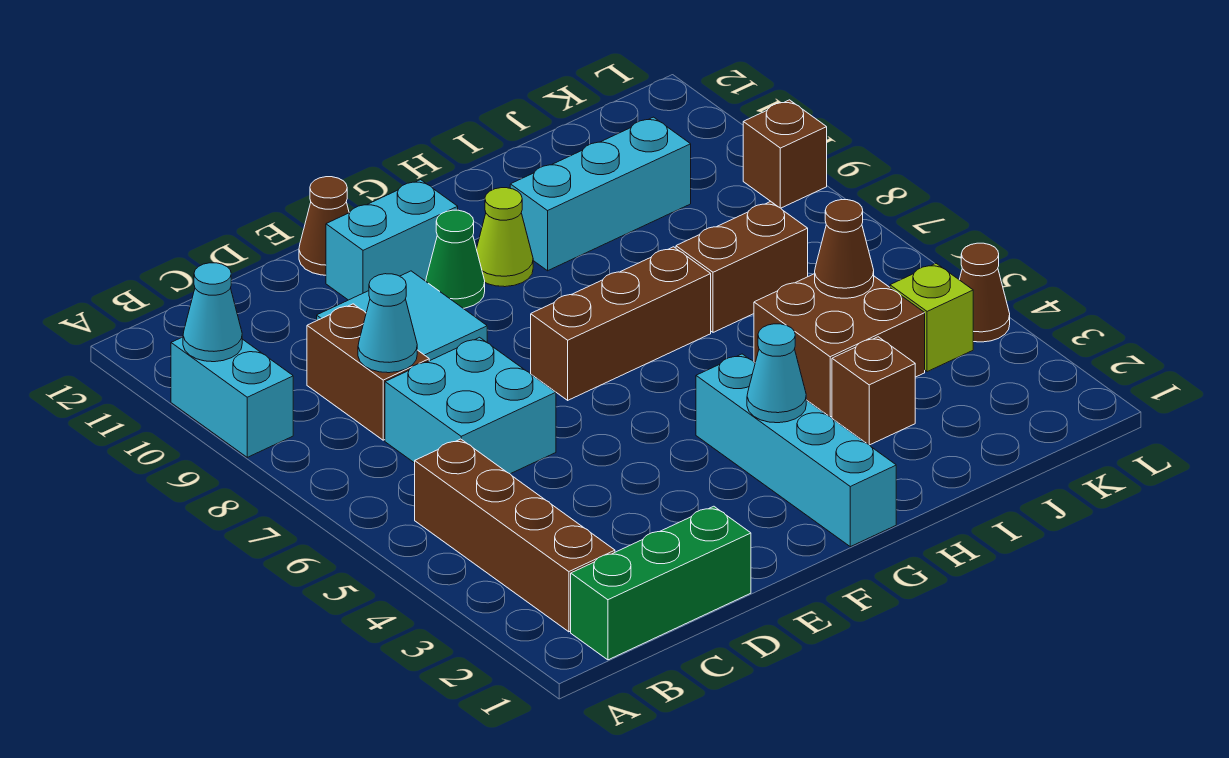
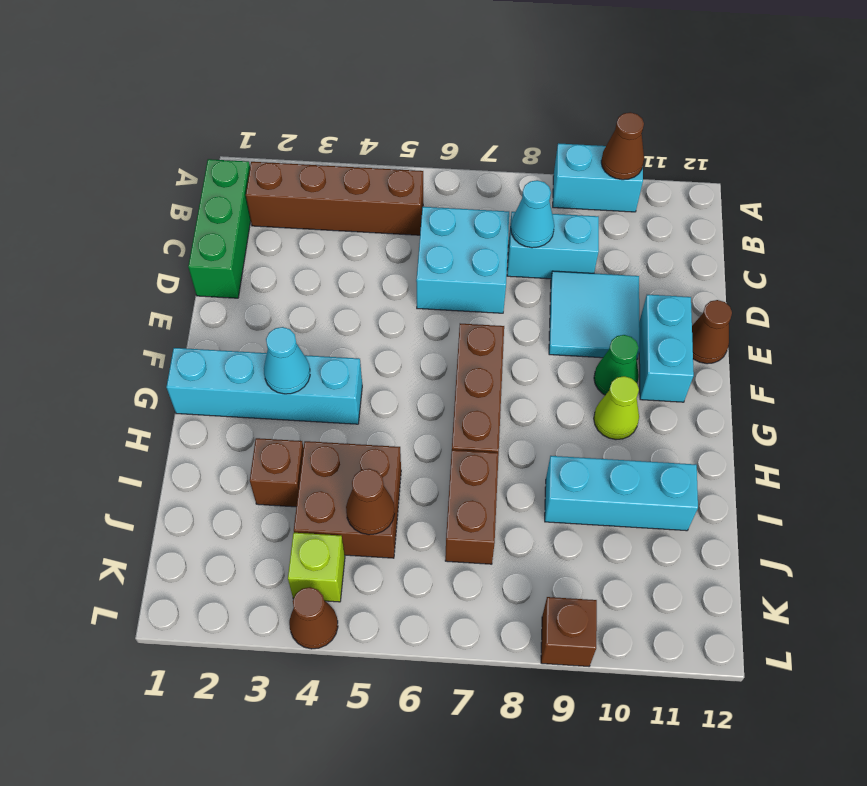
cyan 1x1 cone [183,263,242,362] -> brown 1x1 cone [601,112,644,180]
brown 1x2 brick [307,304,429,440] -> cyan 1x2 brick [507,212,599,279]
cyan 1x3 brick [510,117,691,271] -> cyan 1x3 brick turned to [545,456,698,531]

